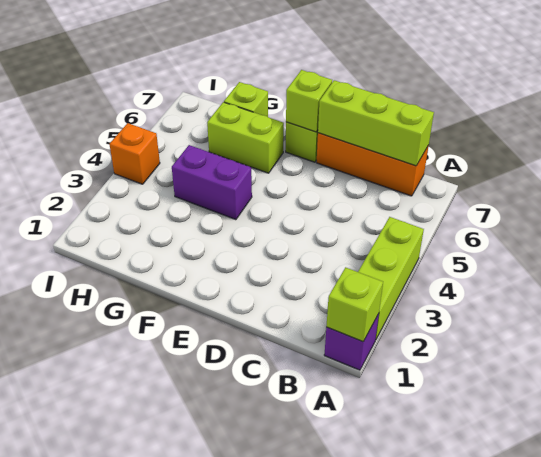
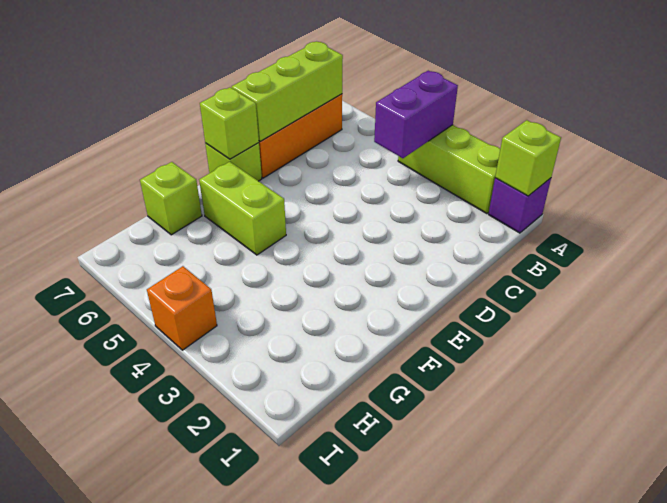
purple 1x2 brick [172,145,252,220] -> purple 1x2 brick moved to [374,71,458,158]
lime 1x2 brick [207,102,284,173] -> lime 1x2 brick turned to [199,162,286,255]

